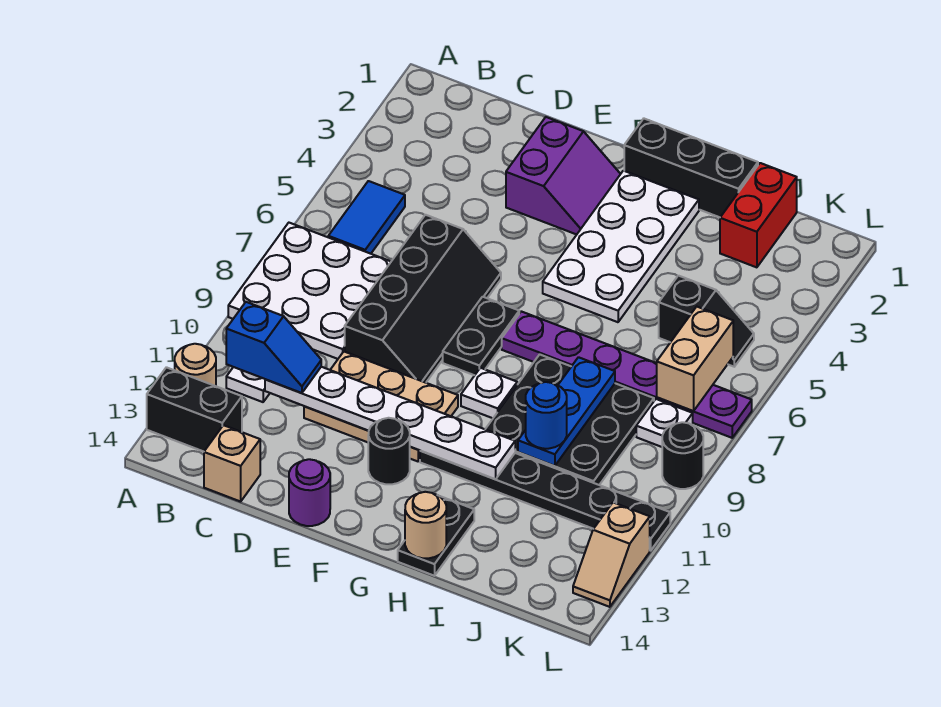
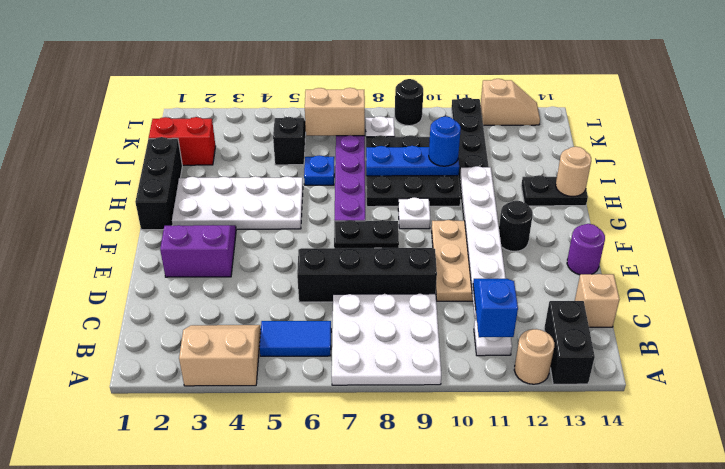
none -> tan 2x2 slope [179,325,261,386]
none -> blue 1x1 plate [304,155,334,185]

